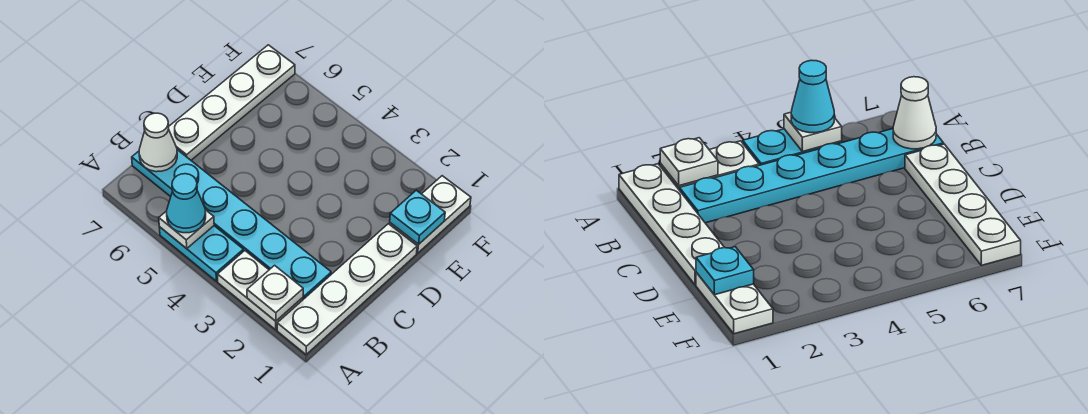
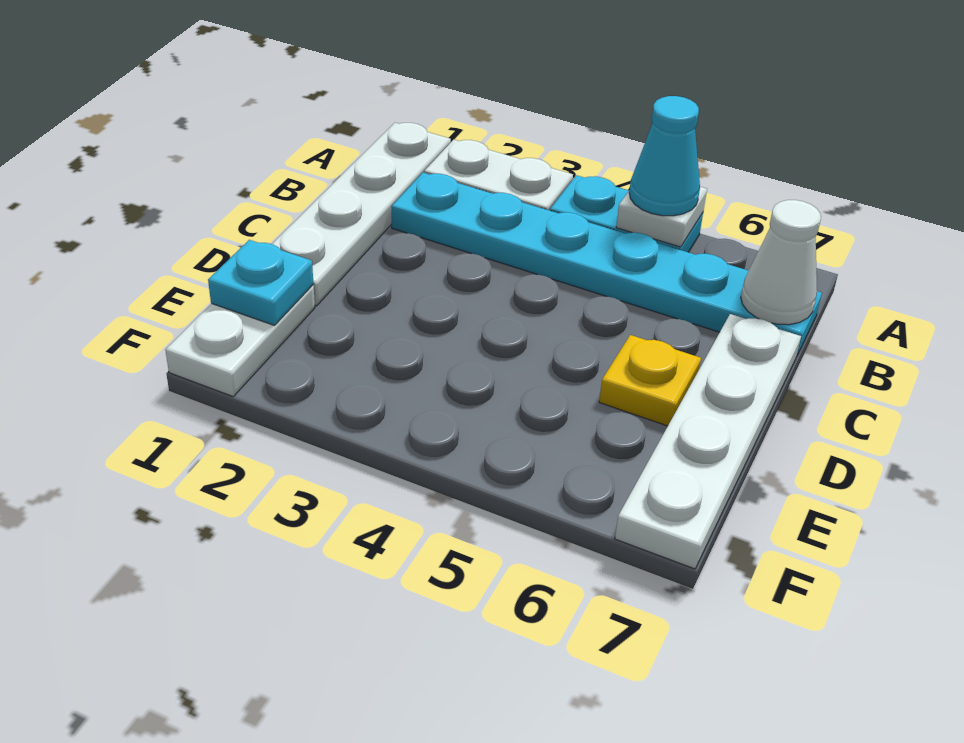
white 1x1 plate [247,265,303,321] -> none
none -> yellow 1x1 plate [599,335,701,426]

